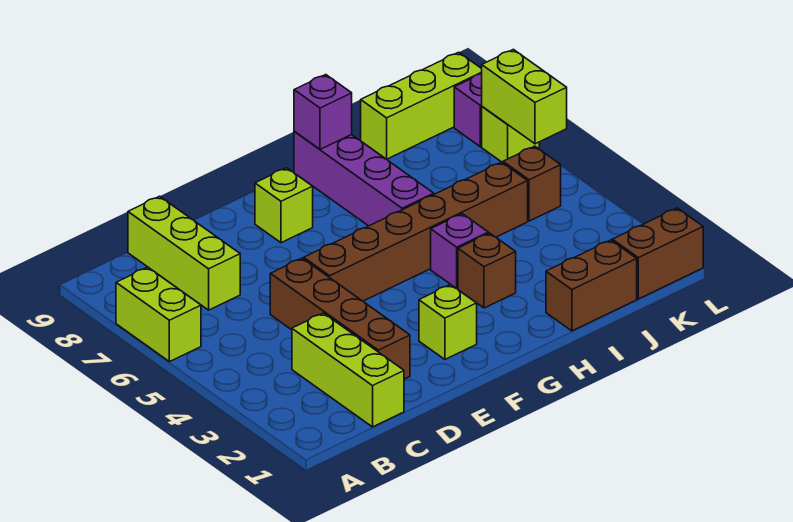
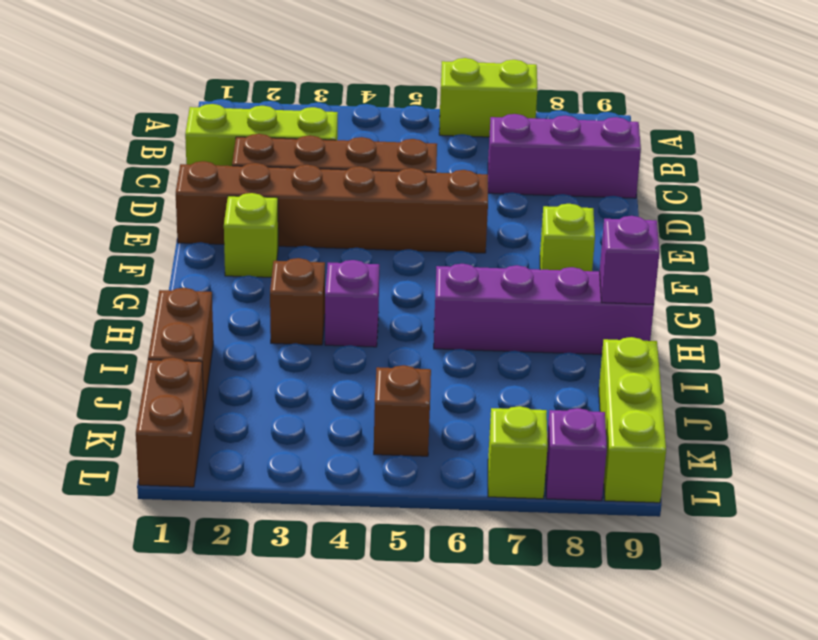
lime 1x3 brick [128,196,240,310] -> purple 1x3 brick [488,114,641,198]
brown 1x6 brick [304,162,528,301] -> brown 1x6 brick turned to [176,161,488,253]
lime 1x2 brick [482,49,567,144] -> none

